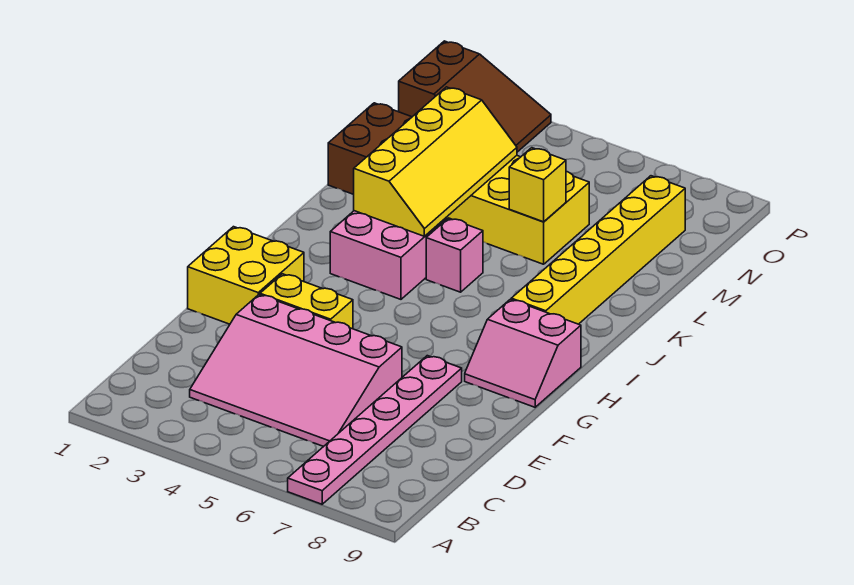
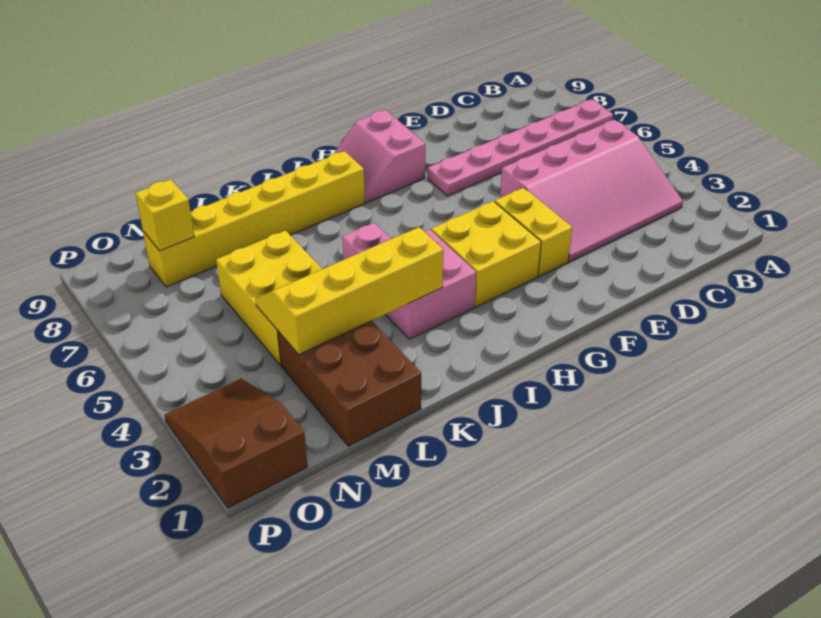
pink 3x4 slope [190,295,402,447] -> pink 3x4 slope turned to [500,120,683,262]
yellow 2x2 brick [188,227,304,324] -> yellow 2x2 brick moved to [431,201,541,307]
pink 2x2 slope [465,299,581,407] -> pink 2x2 slope turned to [334,110,425,203]
yellow 1x1 brick [509,148,566,222] -> yellow 1x1 brick moved to [135,179,194,251]

